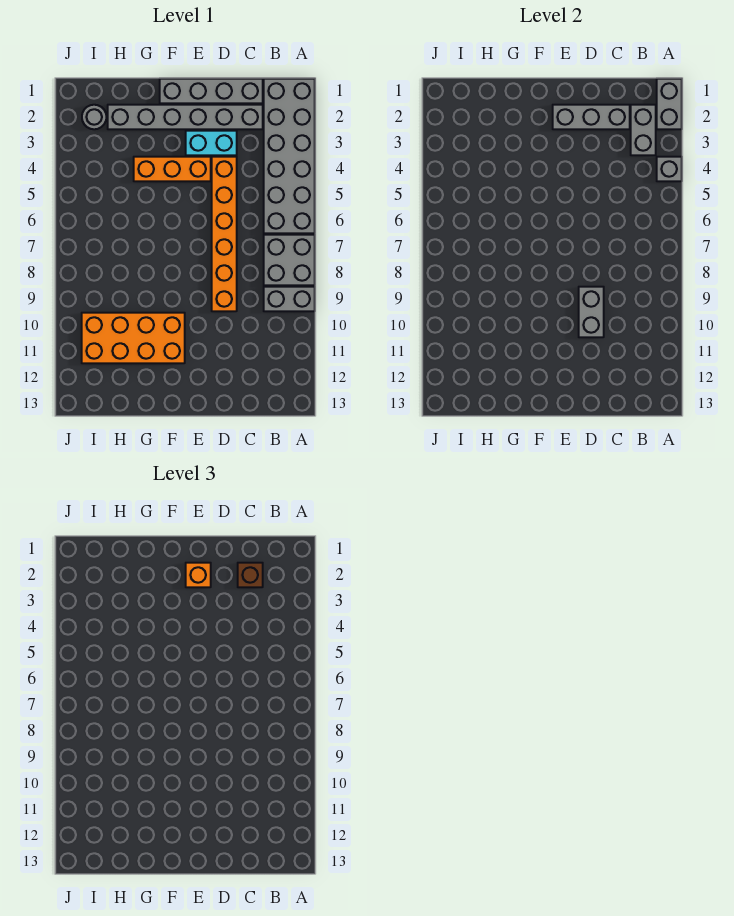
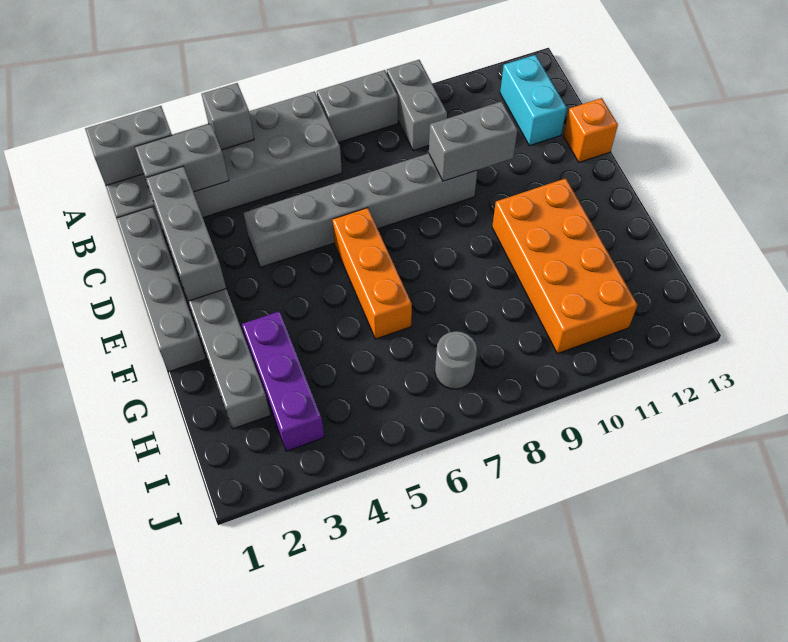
grey 2x2 brick [264,235,315,285] -> grey 1x2 brick [317,70,398,143]
brown 1x1 brick [238,563,263,587] -> none
cyan 1x2 brick [186,131,237,155] -> cyan 1x2 brick moved to [500,55,567,146]
orange 1x6 brick [212,157,237,311] -> grey 1x6 brick [244,153,477,267]
orange 1x1 brick [186,563,211,587] -> orange 1x1 brick moved to [564,98,618,162]
orange 1x3 brick [134,157,211,181] -> orange 1x3 brick moved to [332,208,412,339]
none -> purple 1x3 brick [242,311,324,451]
grey 1x1 round brick [82,105,106,129] -> grey 1x1 round brick moved to [435,331,477,389]

